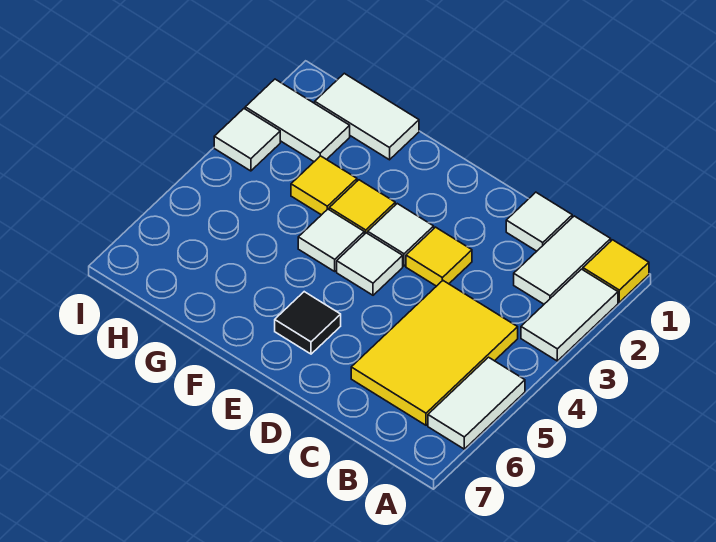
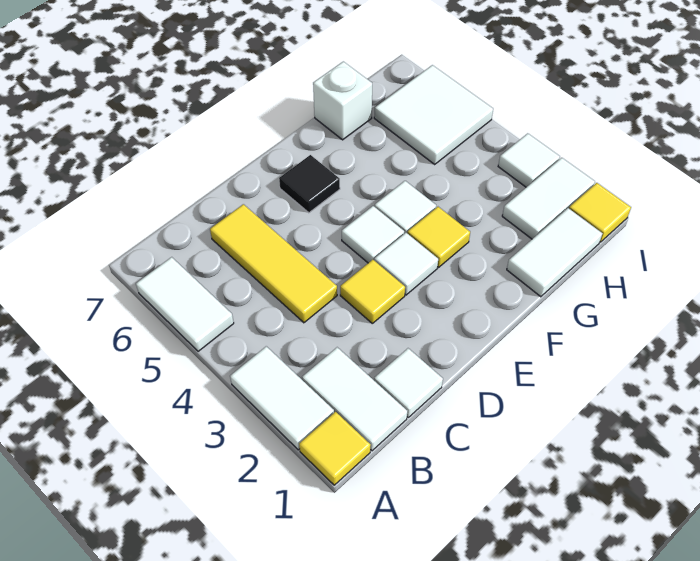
yellow 2x3 tile [351,281,518,425] -> yellow 1x3 tile [210,204,337,323]
yellow 1x1 tile [291,156,357,215] -> yellow 1x1 tile moved to [569,183,631,242]
none -> white 1x1 brick [313,61,372,140]
none -> white 2x2 tile [374,65,493,164]

